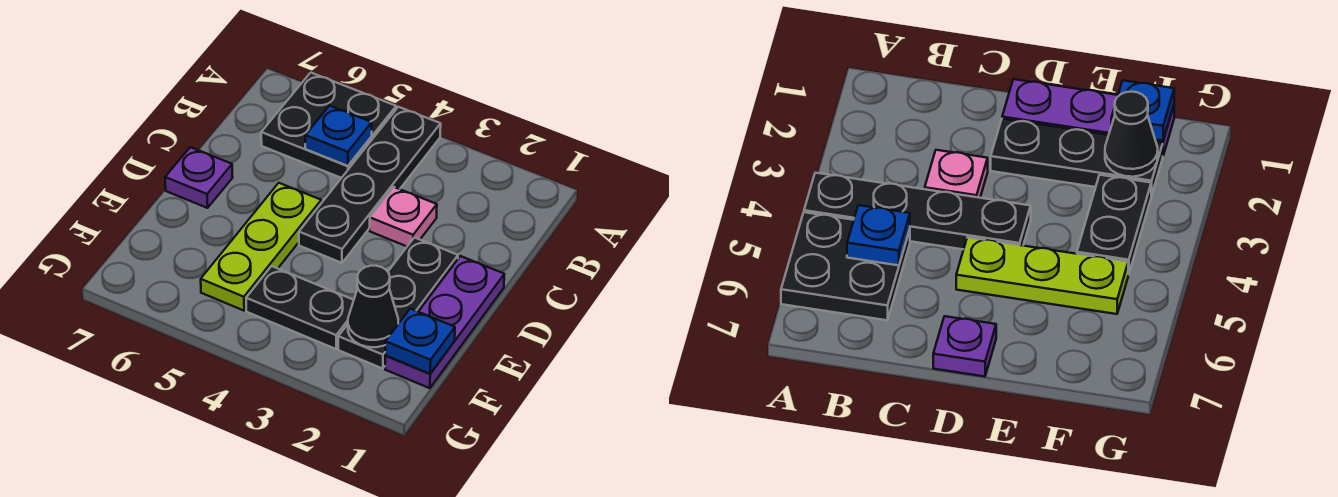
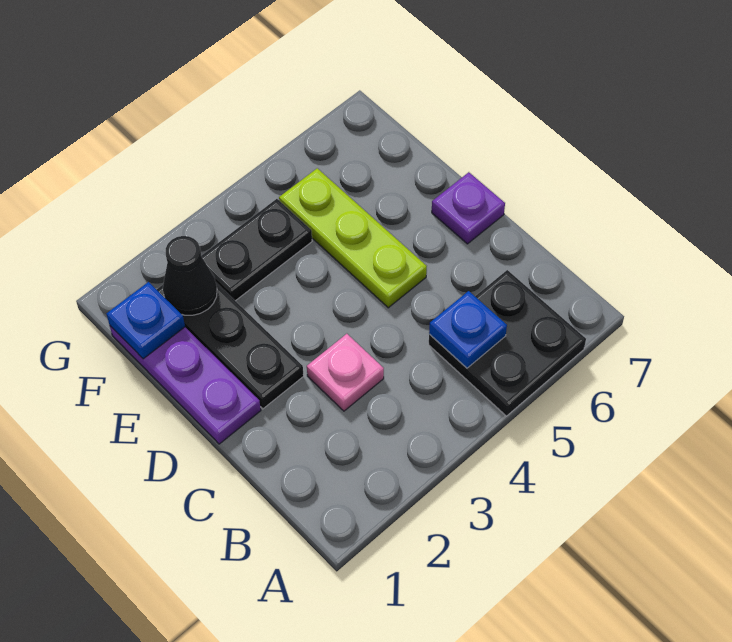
black 1x4 plate [299,107,441,263] -> none

